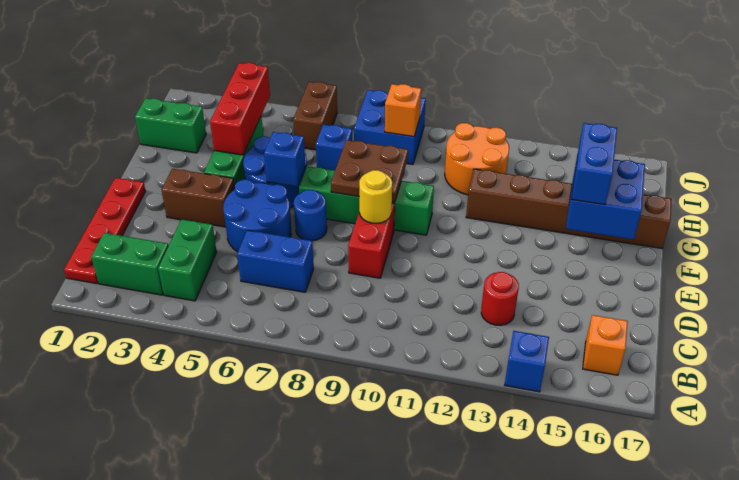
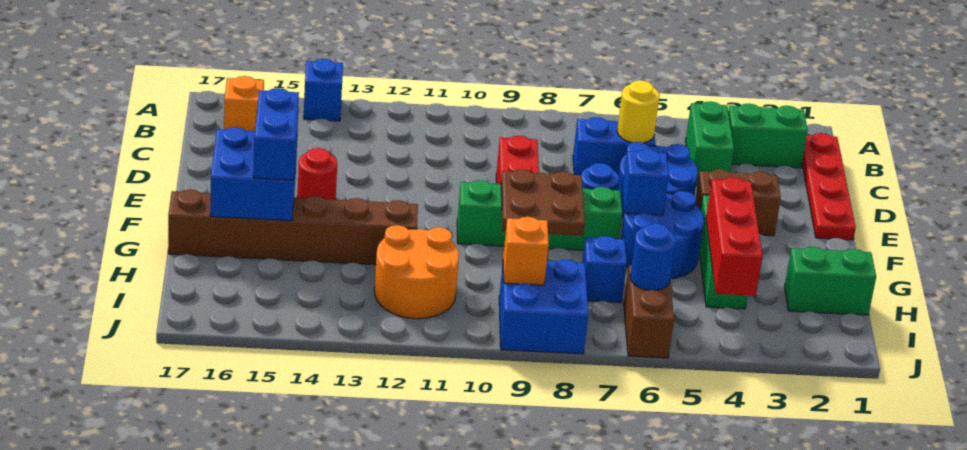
red 1x1 round brick [481,272,519,325] -> red 1x1 round brick moved to [297,148,337,200]
yellow 1x1 round brick [359,170,392,223] -> yellow 1x1 round brick moved to [617,80,660,143]
none -> blue 1x1 round brick [630,223,676,290]

